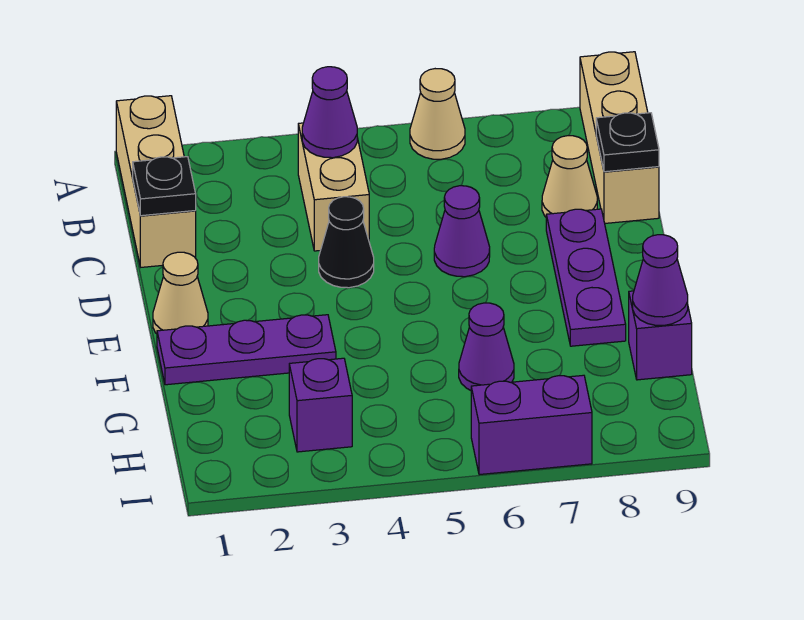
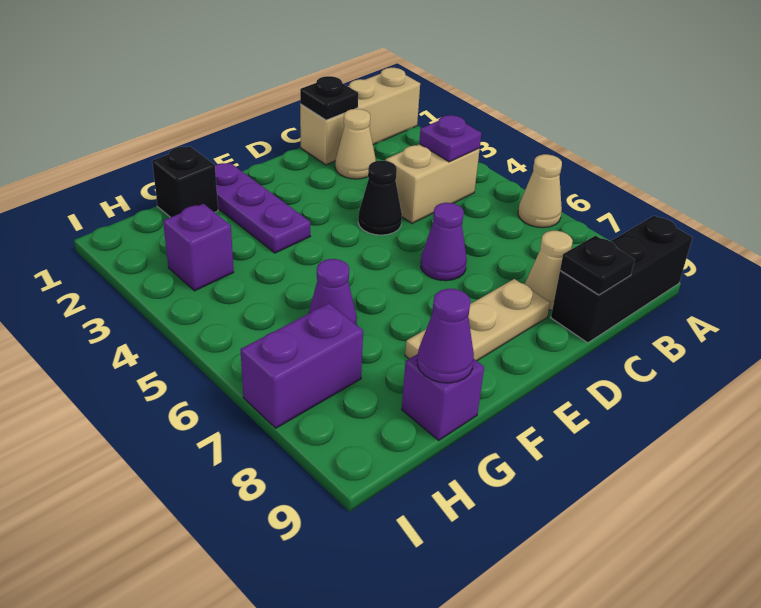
tan 1x3 brick [580,52,659,223] -> black 1x3 brick [551,216,692,343]
purple 1x1 cone [302,67,357,158] -> purple 1x1 plate [419,115,482,162]
purple 1x3 plate [546,209,626,346] -> tan 1x3 plate [405,279,550,361]
tan 1x1 cone [153,252,208,334] -> tan 1x1 cone moved to [335,109,376,179]
none -> black 1x1 brick [152,146,218,217]
purple 1x2 brick [471,375,592,475] -> purple 1x2 brick turned to [240,303,363,428]

